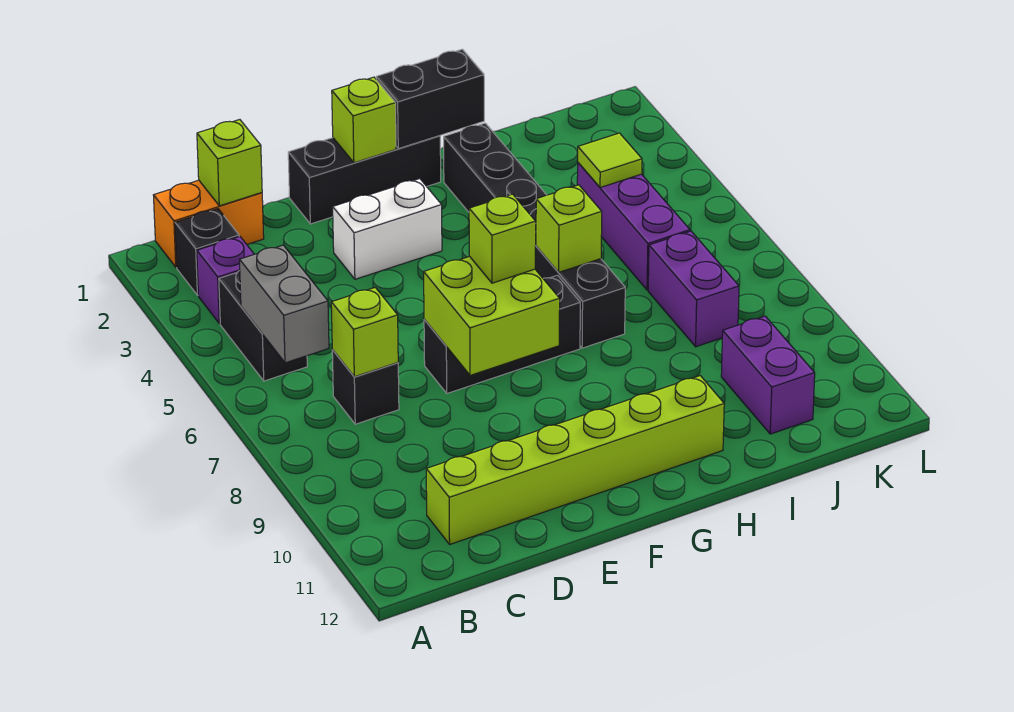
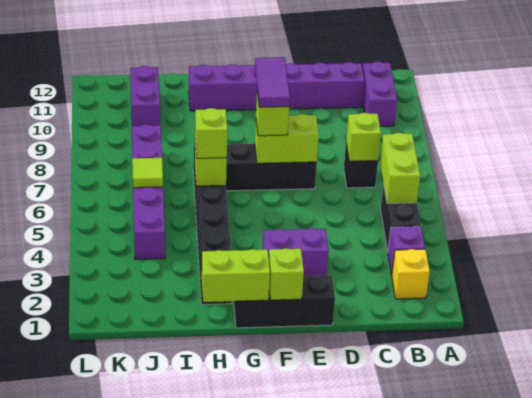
orange 1x2 brick [153,180,264,267] -> none
black 1x1 brick [175,209,239,295] -> yellow 1x1 brick [392,249,430,299]
grey 1x2 brick [240,245,329,363] -> lime 1x2 brick [380,133,420,203]
none -> purple 1x2 brick [362,62,397,126]
lime 1x1 brick [197,120,262,206] -> lime 1x1 brick moved to [195,108,227,158]
lime 1x6 brick [426,376,724,544] -> purple 1x6 brick [189,62,365,111]
white 1x2 brick [333,179,442,279] -> purple 1x2 brick [262,228,329,276]
lime 2x2 brick [424,256,560,375] -> lime 1x2 brick [255,114,319,163]
none -> purple 1x2 tile [255,57,290,107]
black 1x2 brick [376,49,484,149] -> lime 1x2 brick [202,249,270,302]
lime 1x1 tile [578,133,642,188] -> lime 1x1 tile moved to [132,158,163,188]

